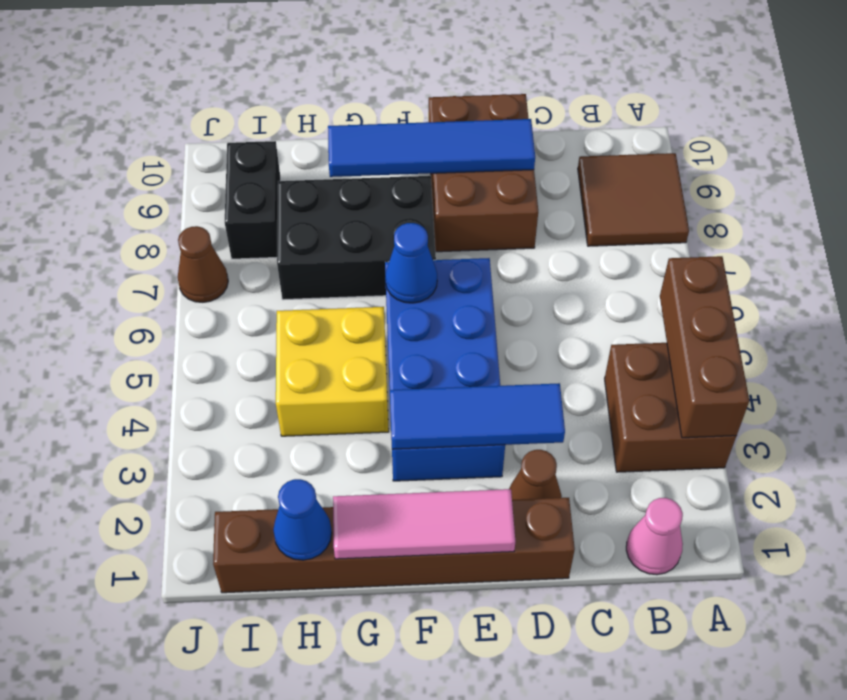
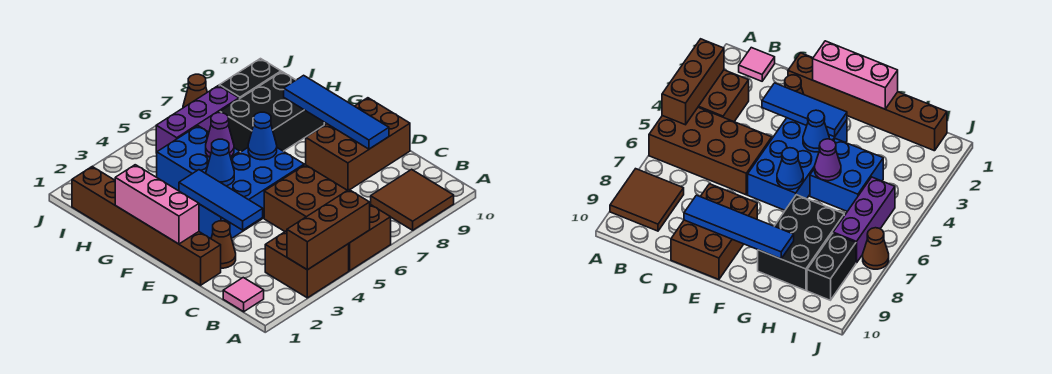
none -> brown 2x4 brick [264,165,391,271]
pink 1x1 cone [626,498,683,575] -> pink 1x1 tile [223,278,264,312]
pink 1x3 tile [333,489,515,559] -> pink 1x3 brick [115,165,199,244]
black 2x3 brick [277,176,436,300] -> black 2x3 brick turned to [220,72,324,152]
yellow 2x2 brick [276,307,389,436] -> blue 2x2 brick [157,126,240,191]
none -> purple 1x1 cone [206,113,234,157]
blue 1x1 cone [273,479,332,560] -> blue 1x1 cone moved to [206,139,234,186]
none -> purple 1x3 brick [156,85,239,153]

